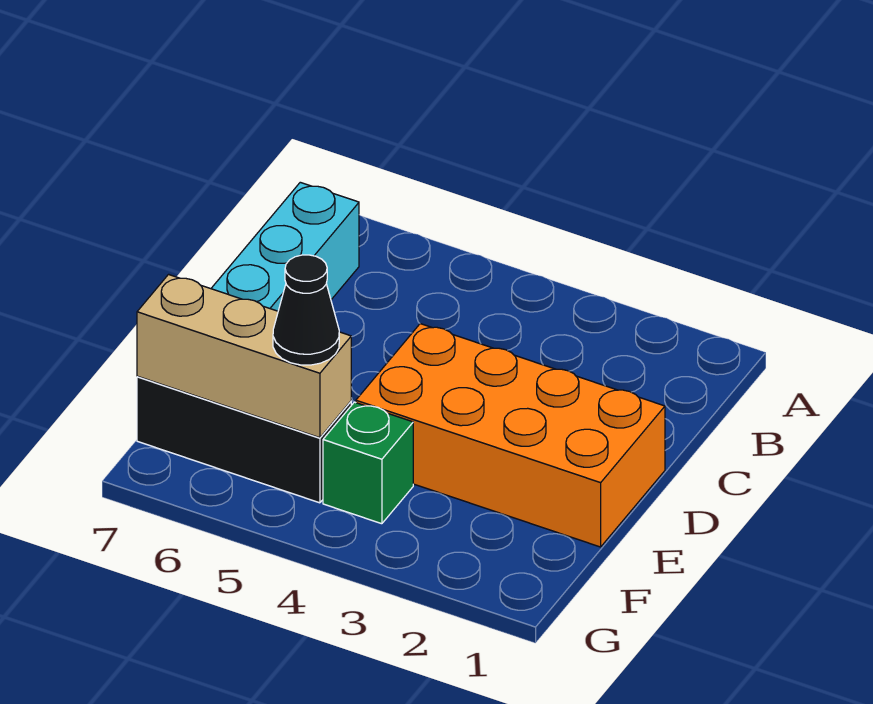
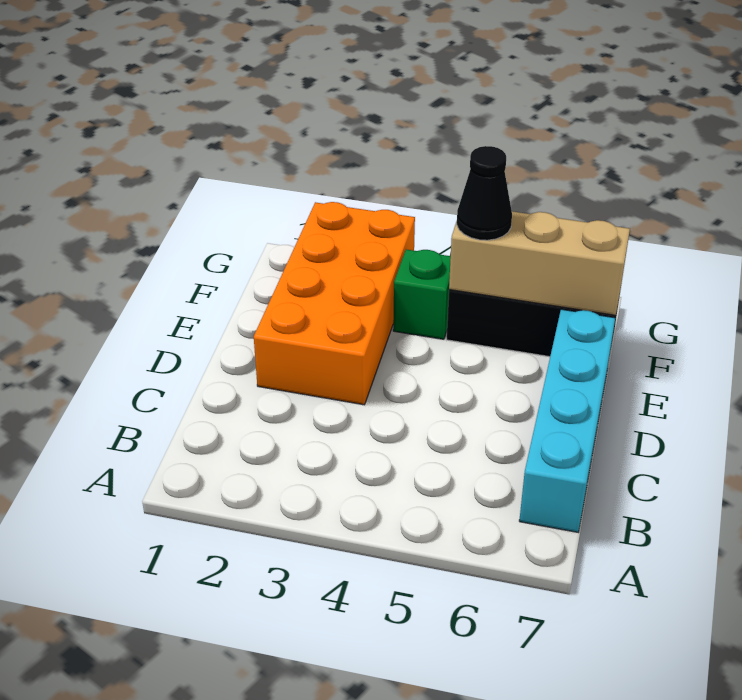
orange 2x4 brick [356,324,665,547] -> orange 2x4 brick turned to [254,202,415,405]

